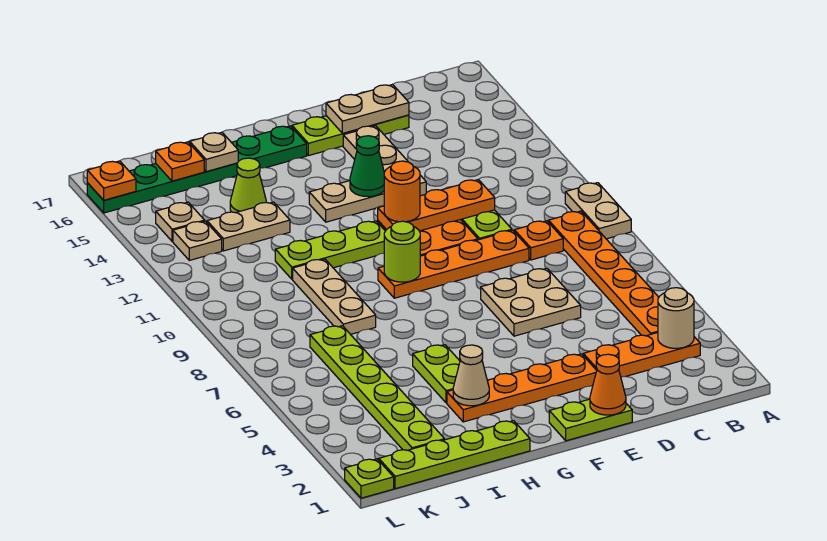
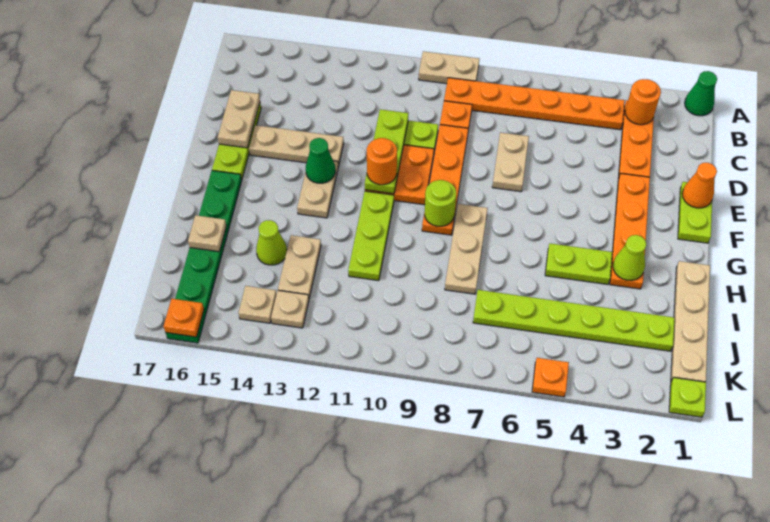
none -> green 1x1 cone [685,71,717,116]
tan 1x1 round brick [658,288,694,348] -> orange 1x1 round brick [625,79,661,125]
tan 2x2 plate [481,268,581,336] -> tan 1x2 plate [492,133,529,192]
orange 1x3 plate [378,180,495,231] -> lime 1x3 plate [365,109,408,194]
lime 1x4 plate [379,421,530,489] -> tan 1x4 plate [671,261,710,382]
tan 1x1 cone [453,345,489,406] -> lime 1x1 cone [613,235,646,281]
tan 1x3 plate [293,259,376,334] -> tan 1x3 plate turned to [445,204,488,294]
orange 1x1 plate [156,142,204,181] -> orange 1x1 plate moved to [532,358,569,397]

